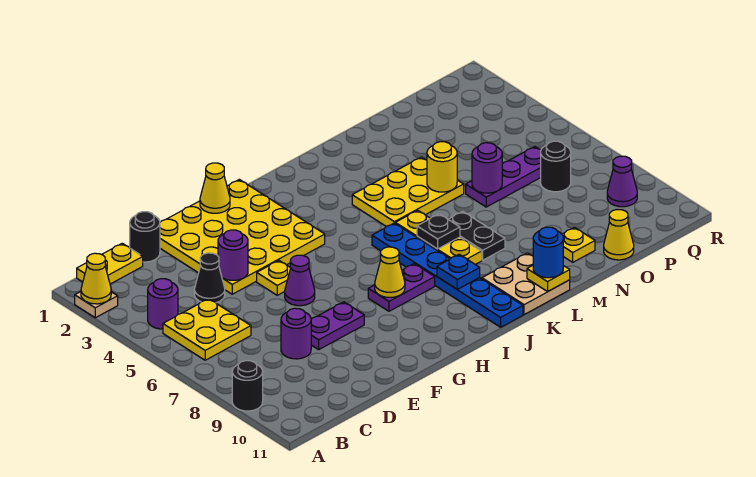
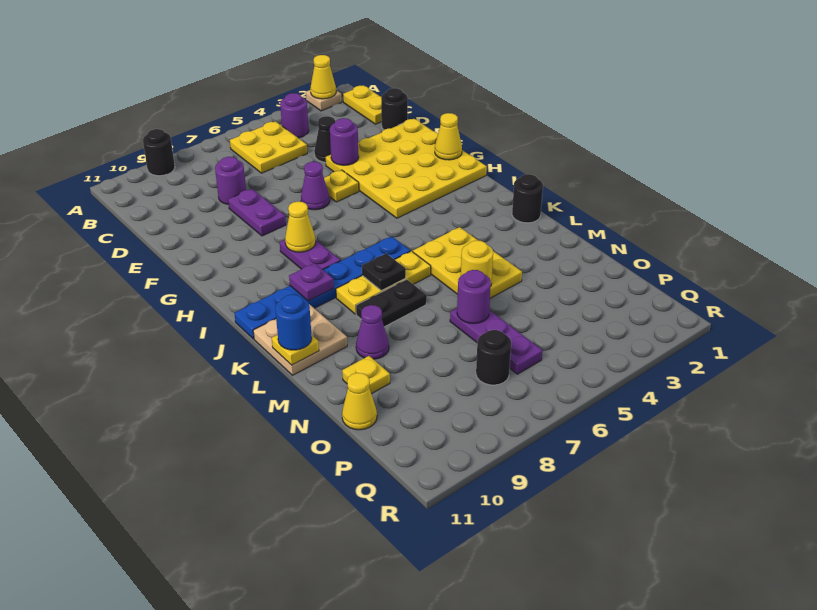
blue 1x1 plate [437,254,480,289] -> purple 1x1 plate [289,263,334,301]
none -> black 1x1 round brick [512,174,543,223]
purple 1x1 cone [607,156,637,207] -> purple 1x1 cone moved to [356,305,389,359]

